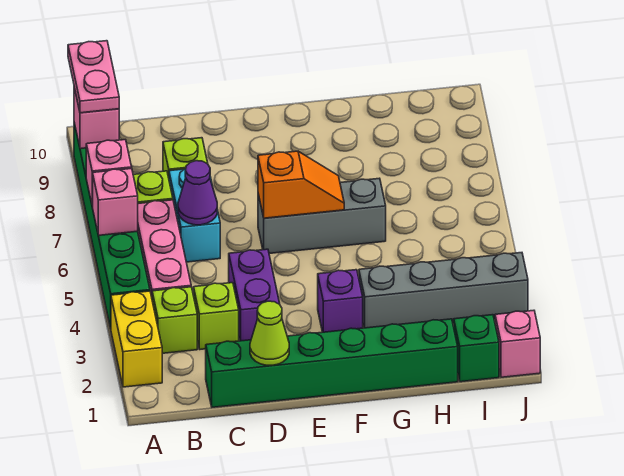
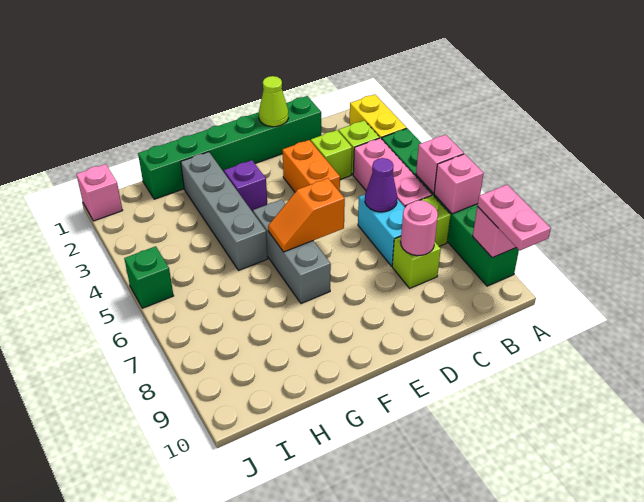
none -> pink 1x1 round brick [401,200,438,256]
purple 1x2 brick [229,249,280,341] -> orange 1x2 brick [282,140,340,192]
grey 1x3 brick [258,178,386,253] -> grey 1x3 brick turned to [253,199,331,304]
grey 1x4 brick [359,253,528,328] -> grey 1x4 brick turned to [181,152,268,270]
green 1x1 brick [454,315,499,382] -> green 1x1 brick moved to [124,246,174,308]

